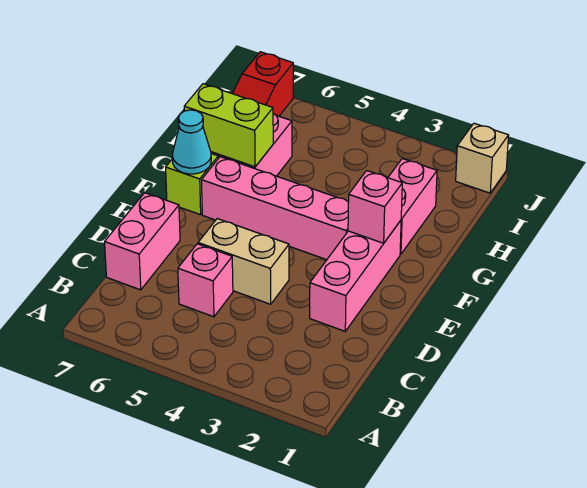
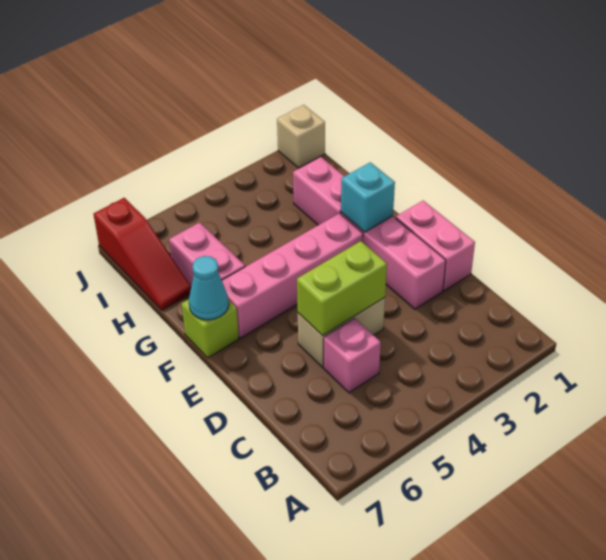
pink 1x2 brick [105,193,180,290] -> pink 1x2 brick moved to [396,201,475,291]
pink 1x1 brick [348,171,402,243] -> cyan 1x1 brick [341,162,395,232]
lime 1x2 brick [184,84,273,167] -> lime 1x2 brick moved to [297,241,387,336]

